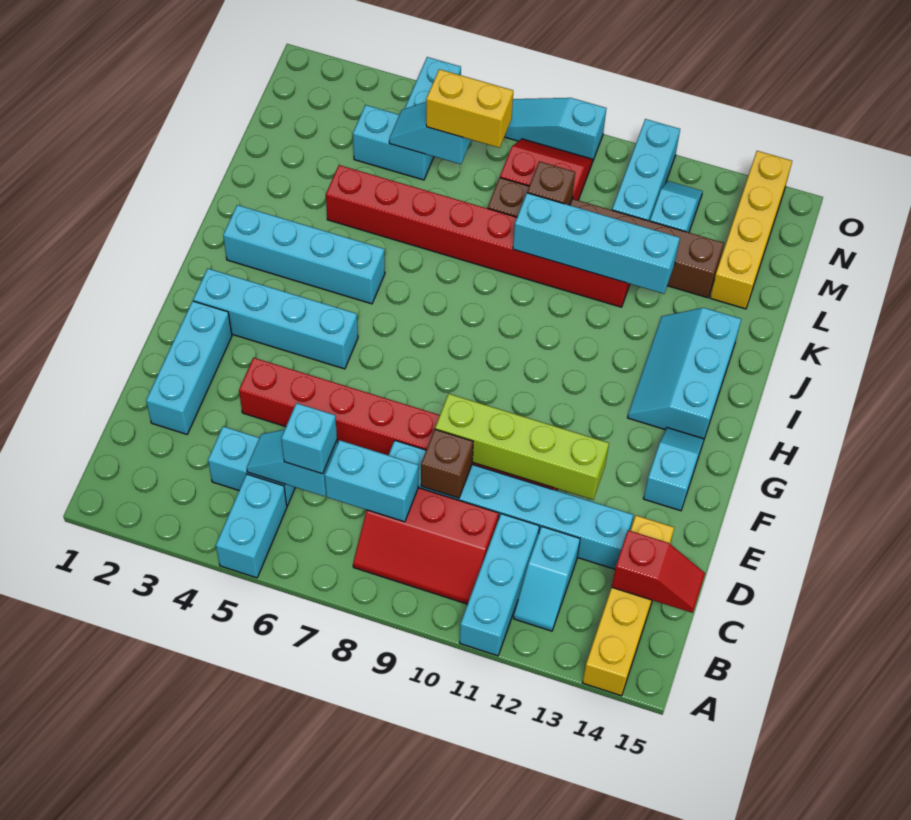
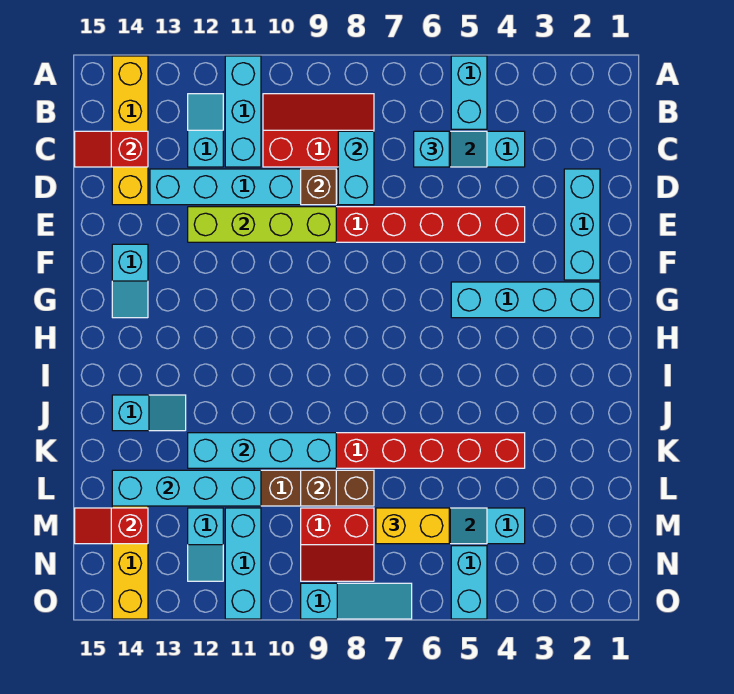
cyan 1x2 brick [325,440,418,522] -> cyan 1x2 brick turned to [338,131,374,205]
cyan 2x3 slope [628,308,741,439] -> cyan 1x2 slope [112,395,186,431]
cyan 1x4 brick [223,205,385,304] -> cyan 1x4 brick moved to [112,470,261,506]
none -> red 1x2 slope [75,508,148,544]

